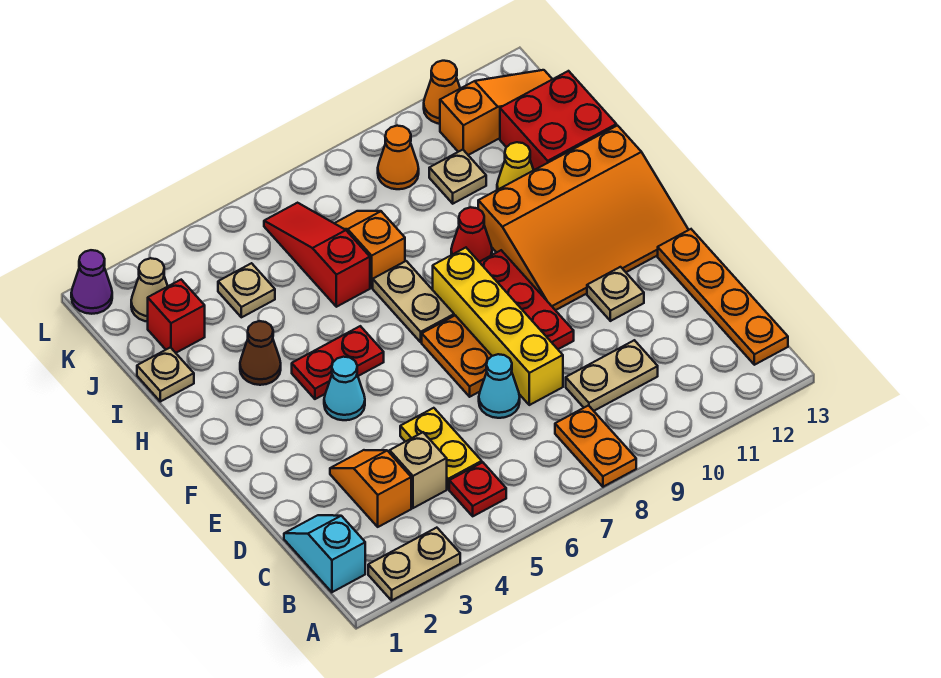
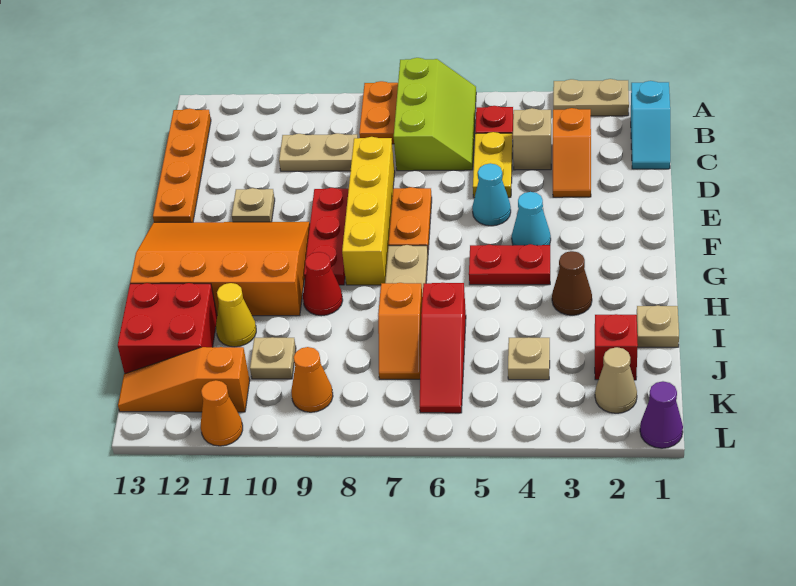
none -> lime 2x3 slope [394,58,476,171]
cyan 1x1 cone [479,354,520,418] -> cyan 1x1 cone moved to [472,163,511,226]

